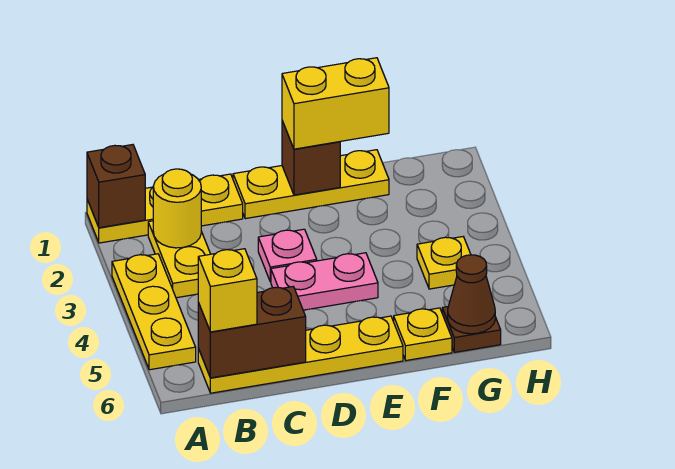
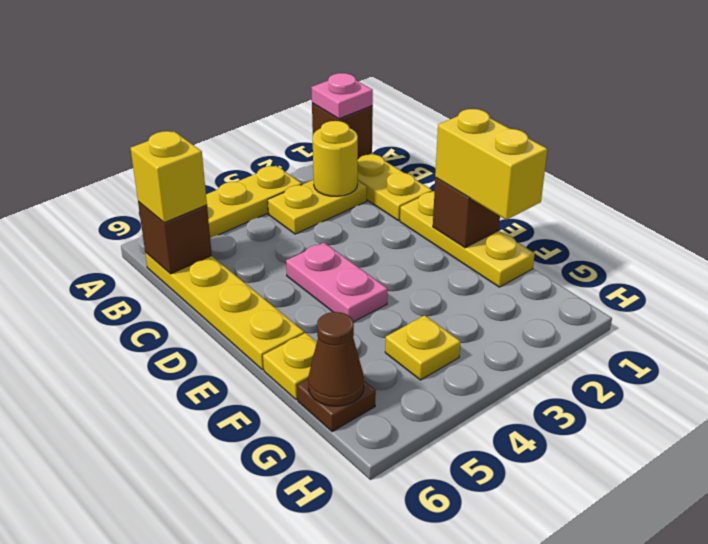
brown 1x2 brick [198,287,306,378] -> brown 1x1 brick [138,202,212,274]
pink 1x1 plate [258,229,317,282] -> pink 1x1 plate moved to [311,73,373,119]

